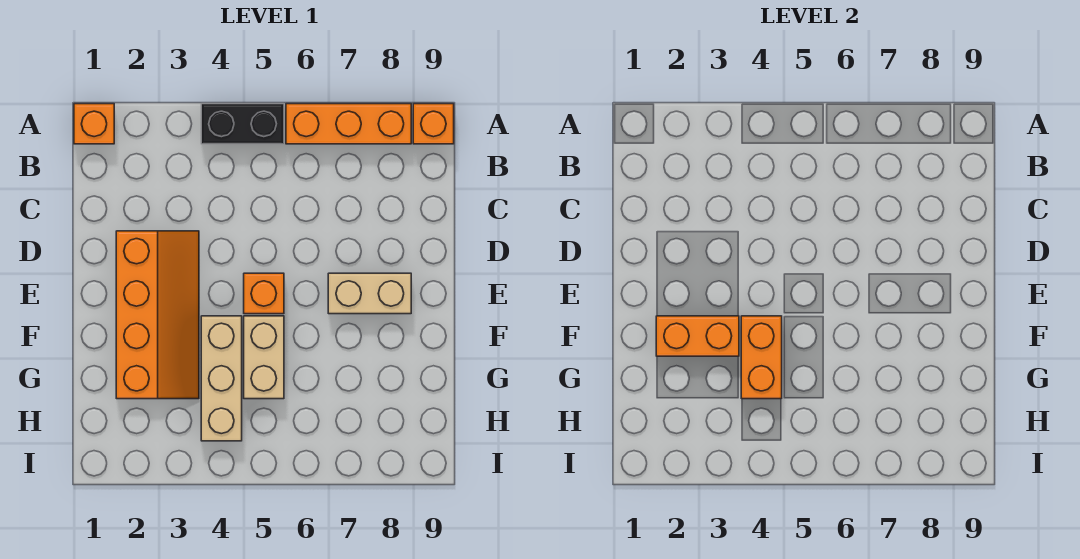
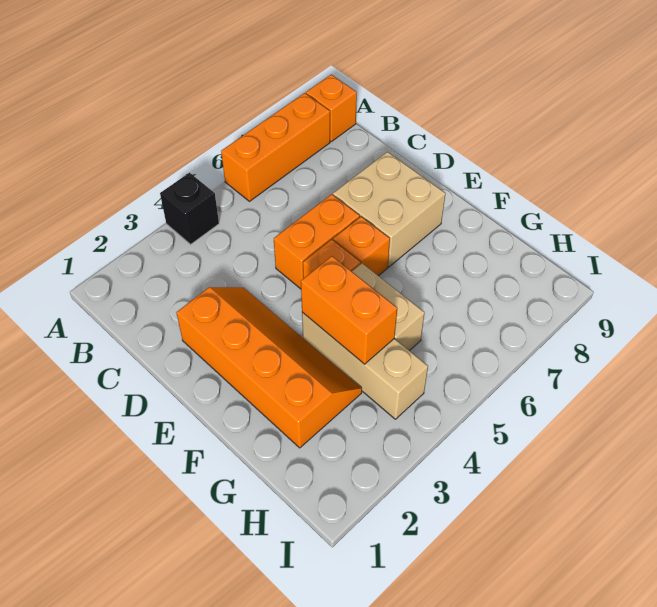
orange 1x1 brick [74,104,114,144] -> orange 1x1 brick moved to [333,217,390,276]
black 1x2 brick [201,104,284,144] -> black 1x1 brick [160,173,219,244]
tan 1x2 brick [328,273,411,314] -> tan 2x2 brick [333,152,446,267]
orange 1x2 brick [656,316,739,356] -> orange 1x2 brick moved to [274,194,360,289]

